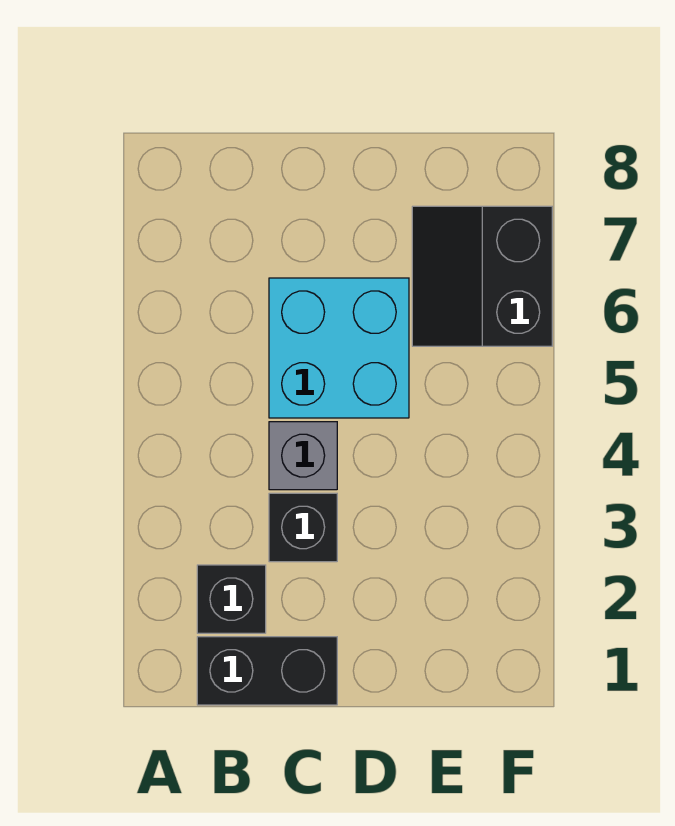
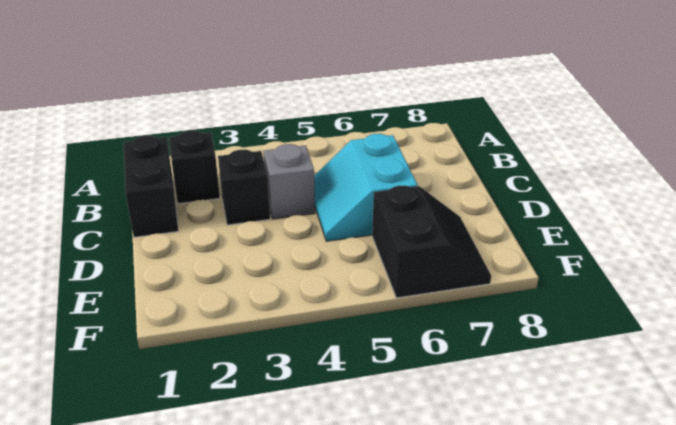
cyan 2x2 brick [269,278,409,418] -> cyan 2x2 slope [314,134,417,241]
black 2x2 slope [412,206,552,346] -> black 2x2 slope turned to [372,186,491,298]

